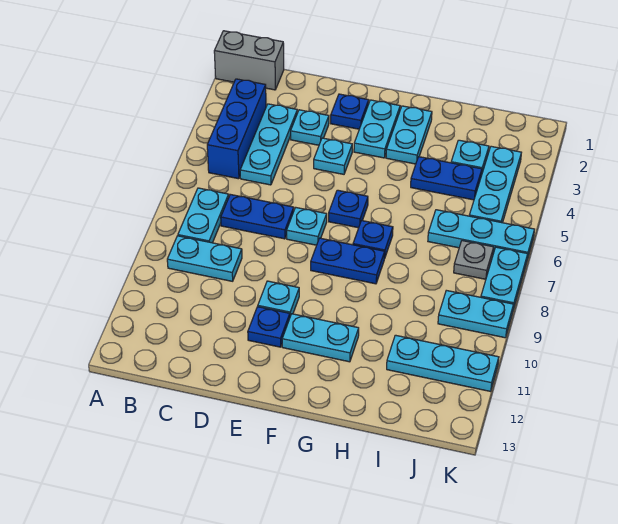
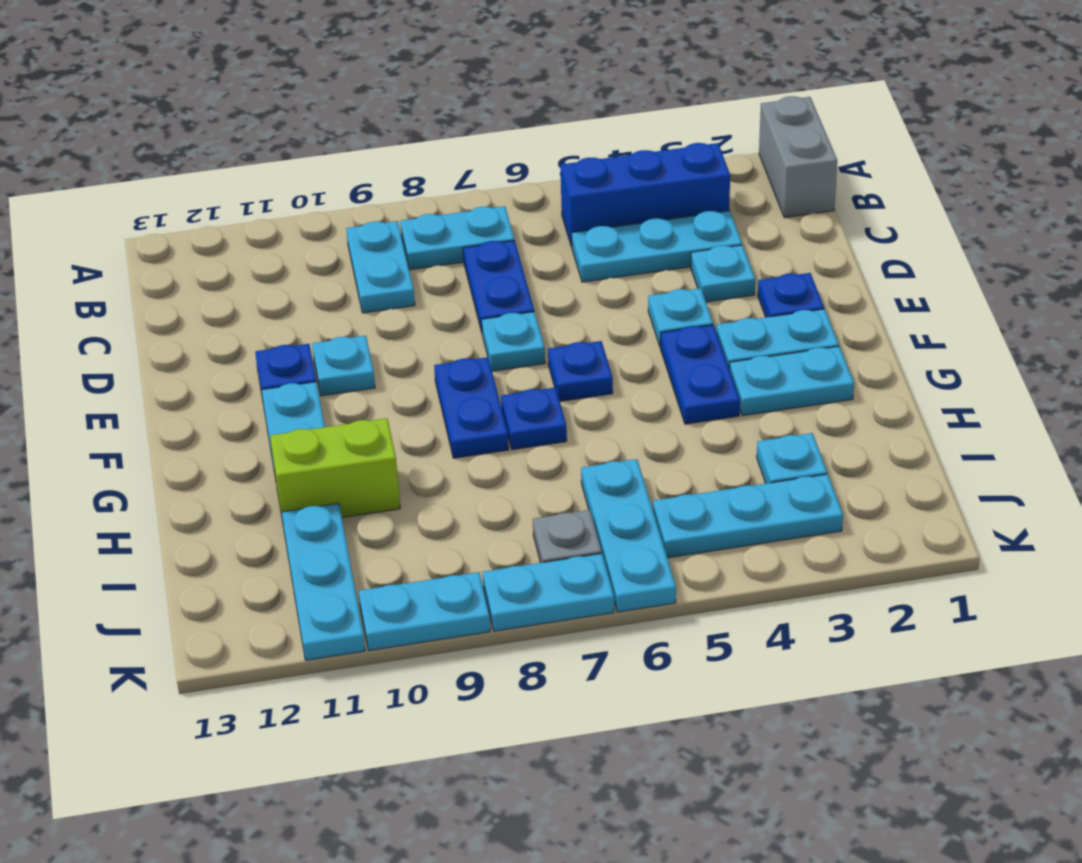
blue 1x2 plate [411,157,482,200] -> blue 1x2 plate moved to [660,325,740,424]
none -> lime 1x2 brick [270,418,400,521]
cyan 1x2 plate [438,290,514,338] -> cyan 1x2 plate turned to [359,572,490,651]

